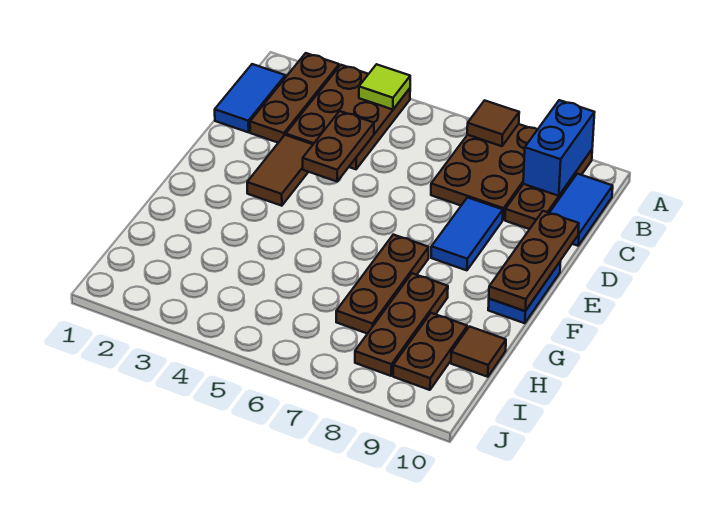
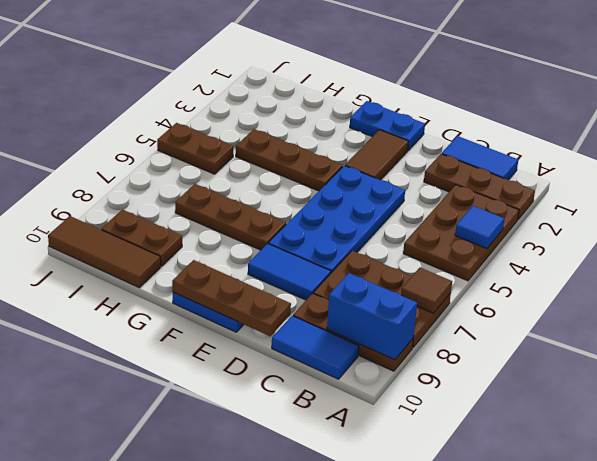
brown 2x3 plate [286,65,410,169] -> brown 2x3 plate turned to [403,185,519,281]
lime 1x1 tile [359,64,410,110] -> blue 1x1 tile [455,206,504,249]
brown 1x2 plate [303,111,374,182] -> brown 1x2 plate moved to [157,123,233,174]
brown 1x2 tile [247,135,313,206] -> brown 1x2 tile turned to [345,130,408,180]
none -> blue 2x4 plate [269,166,405,273]
none -> blue 1x2 plate [350,101,425,150]
brown 1x3 plate [355,273,448,376] -> brown 1x3 plate moved to [236,129,343,191]
brown 1x1 tile [451,327,506,377] -> brown 1x3 tile [48,216,161,288]

